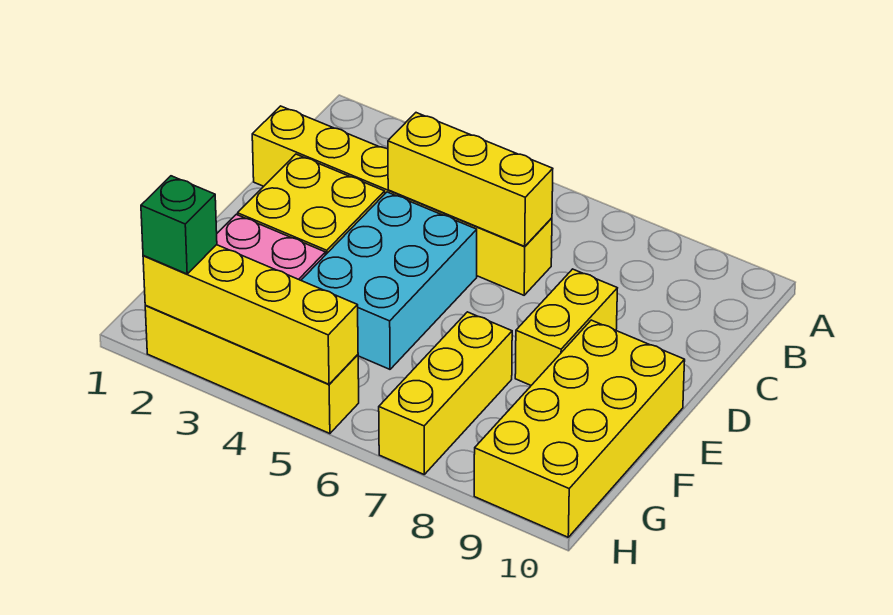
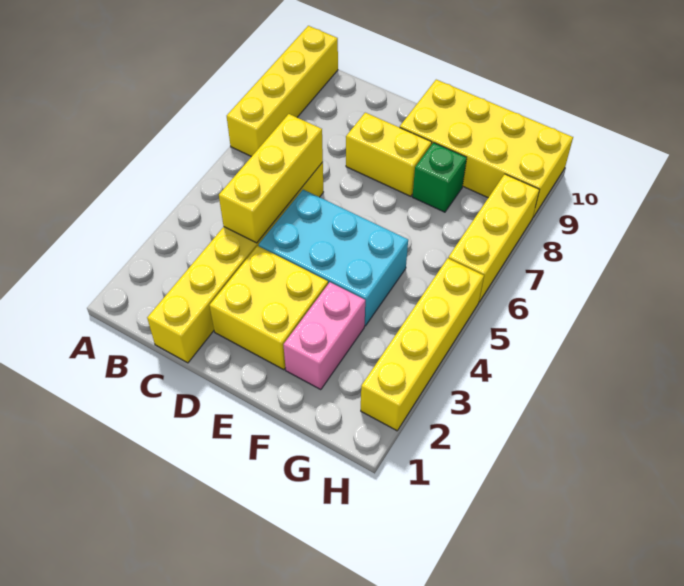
yellow 1x3 brick [379,312,512,474] -> yellow 1x3 brick turned to [448,174,539,302]
yellow 1x4 brick [143,245,358,384] -> yellow 1x4 brick moved to [227,26,338,157]
green 1x1 brick [141,176,217,274] -> green 1x1 brick moved to [412,143,467,212]

